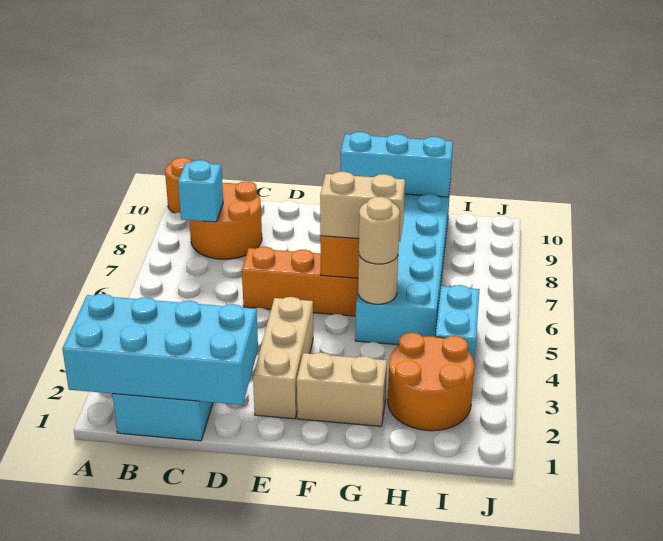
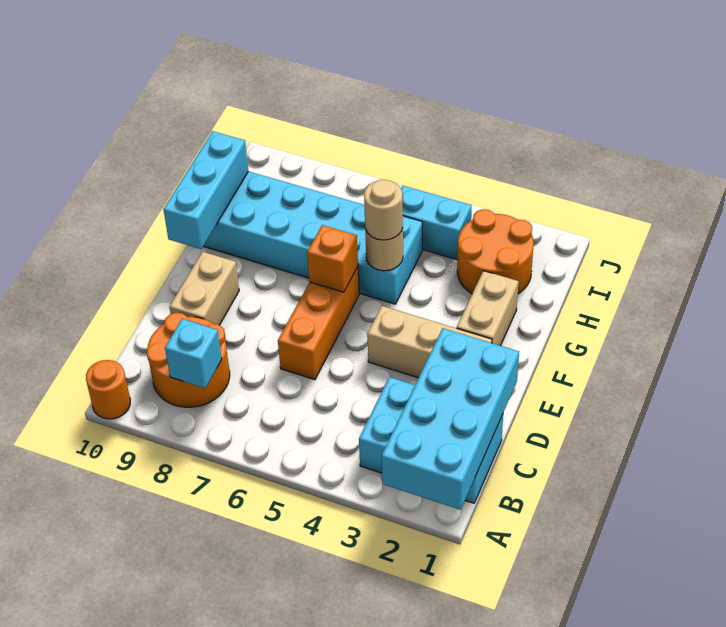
tan 1x2 brick [320,172,405,242] -> tan 1x2 brick moved to [169,252,239,325]

